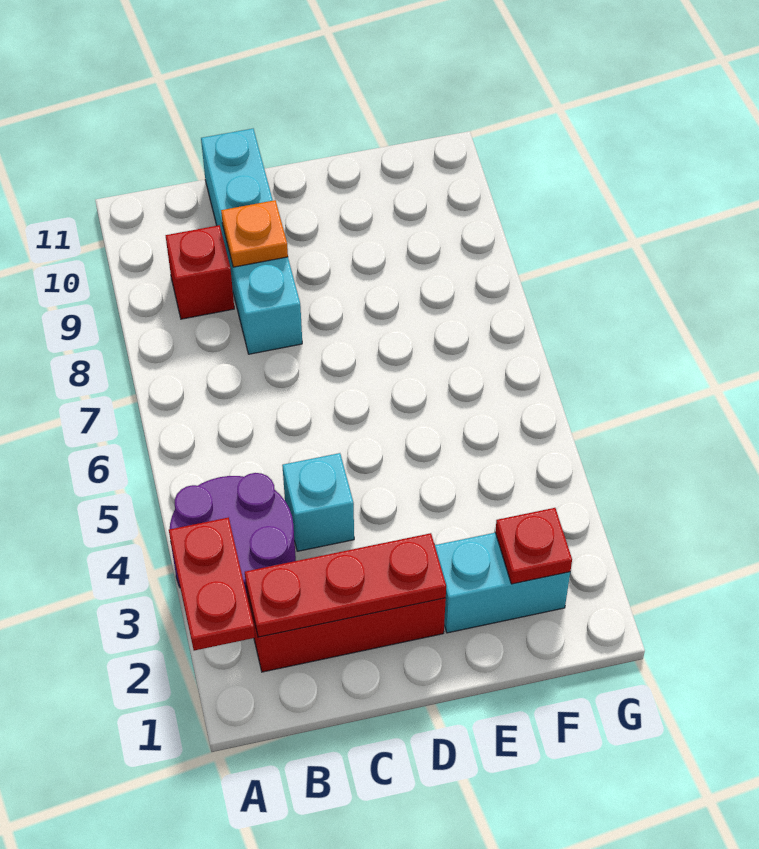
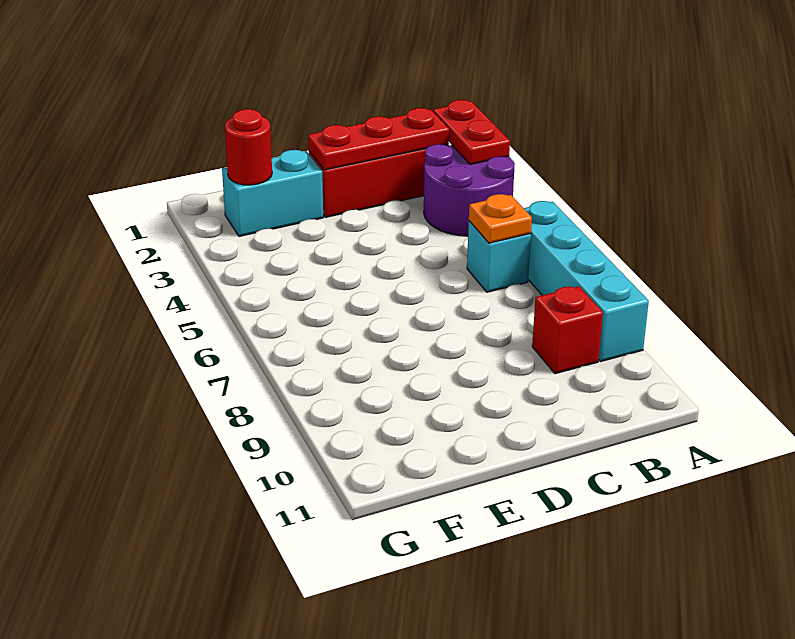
cyan 1x1 brick [282,453,354,551] -> cyan 1x1 brick moved to [467,221,531,292]
cyan 1x4 brick [201,129,302,354] -> cyan 1x4 brick moved to [524,201,649,361]
orange 1x1 plate [221,200,288,267] -> orange 1x1 plate moved to [469,194,532,243]
red 1x1 plate [495,508,572,584] -> red 1x1 round brick [225,109,272,185]

